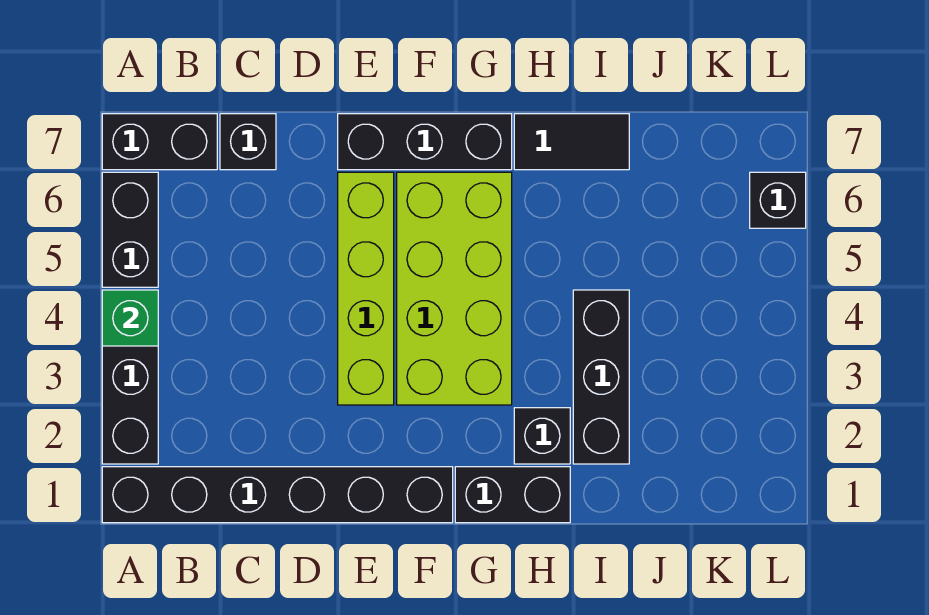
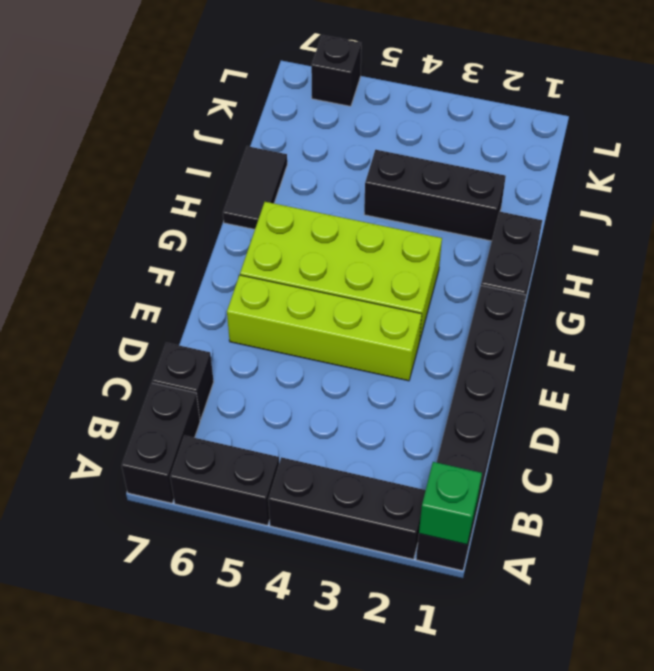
green 1x1 brick [102,290,158,346] -> green 1x1 brick moved to [419,462,482,544]
black 1x3 brick [338,114,512,170] -> none
black 1x1 brick [514,408,570,464] -> none

